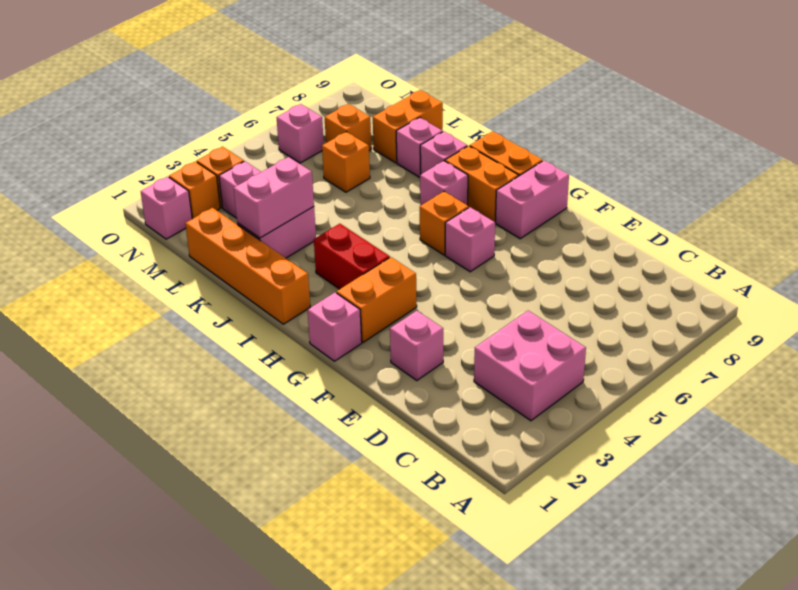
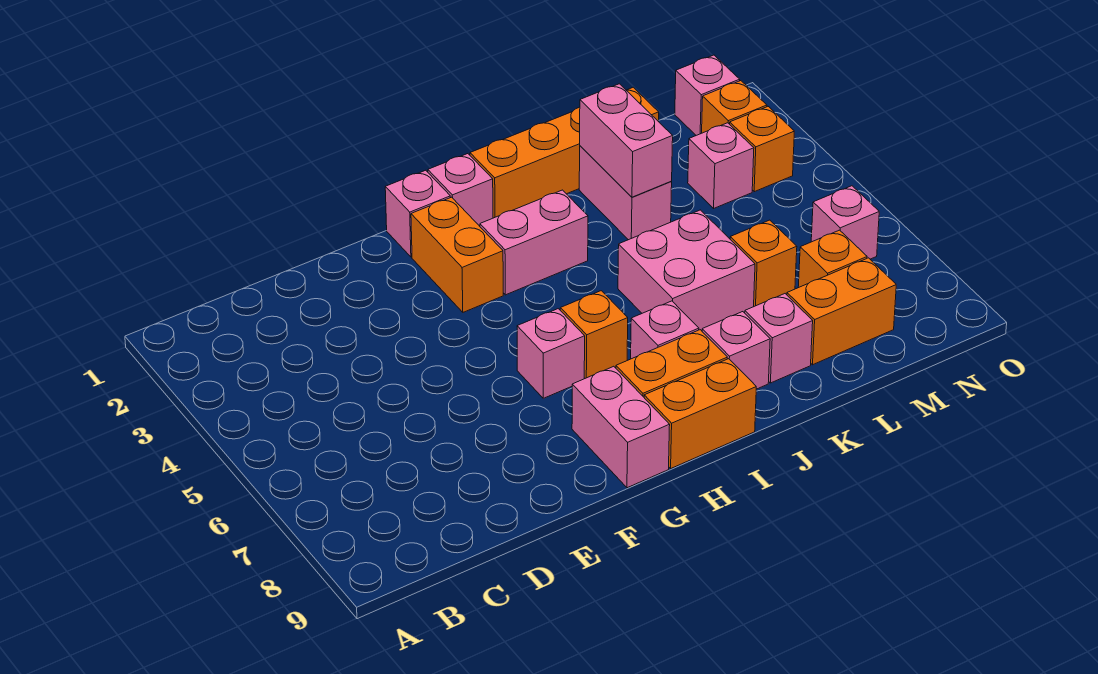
pink 2x2 brick [474,311,586,421] -> pink 2x2 brick moved to [618,210,755,331]
pink 1x1 brick [390,311,443,380] -> pink 1x1 brick moved to [428,154,493,226]
red 1x2 brick [314,224,390,289] -> pink 1x2 brick [480,190,588,295]
orange 1x2 brick [373,90,443,163] -> orange 1x2 brick turned to [787,258,896,365]

